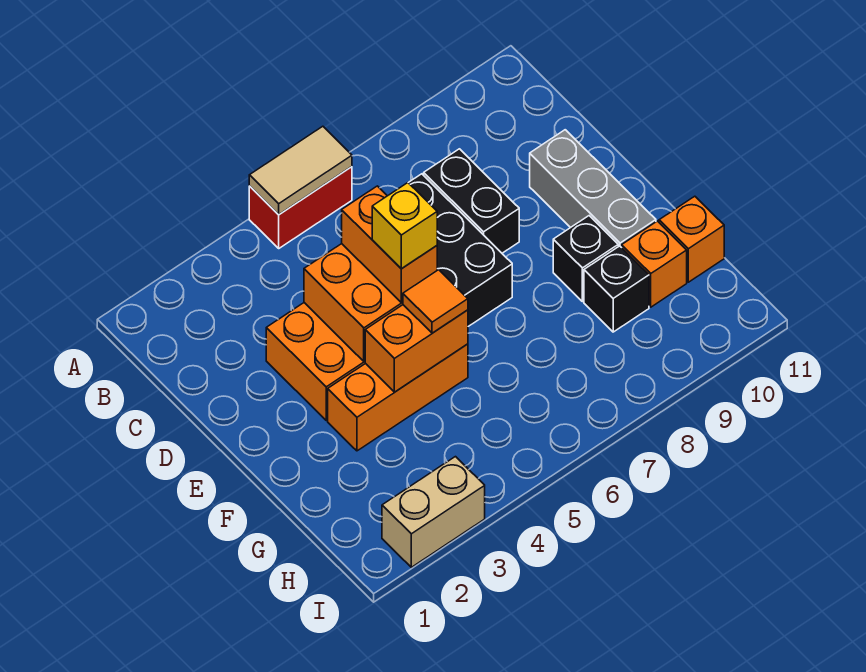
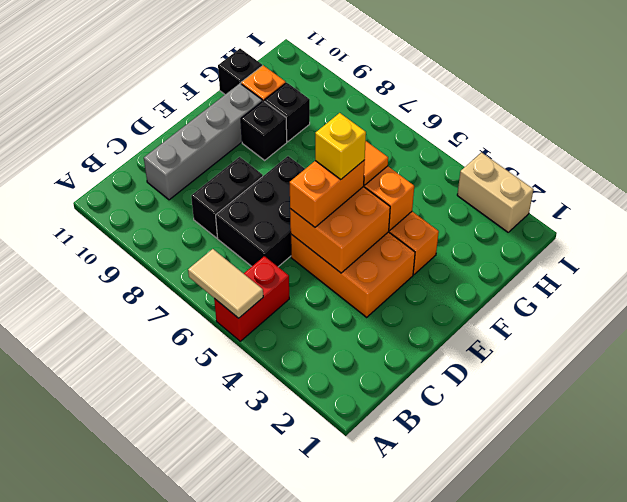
red 1x2 brick [249,167,352,248] -> red 1x2 brick turned to [214,256,289,341]
grey 1x3 brick [530,130,656,248] -> grey 1x4 brick [144,84,262,200]
orange 1x1 brick [659,196,724,282] -> black 1x1 brick [218,49,262,94]

